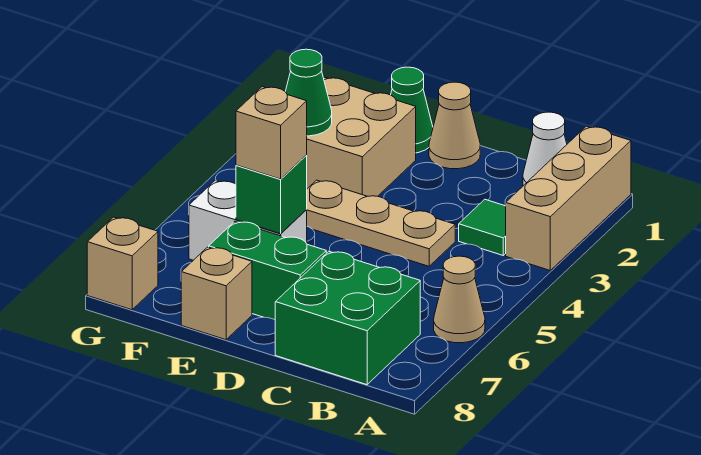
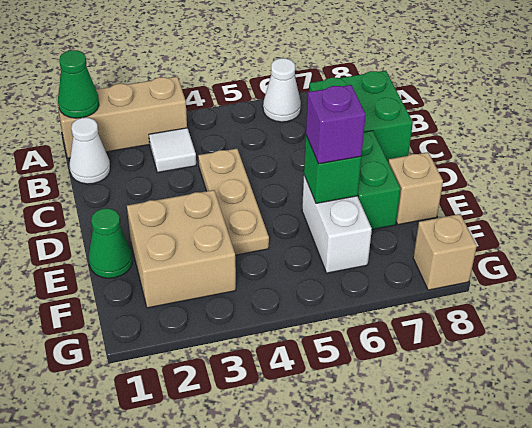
tan 1x1 cone [434,256,485,343] -> white 1x1 cone [263,58,301,122]
green 1x1 tile [459,199,506,255] -> white 1x1 tile [149,128,196,172]
tan 1x1 cone [429,82,480,169] -> none
tan 1x1 brick [236,87,307,179] -> purple 1x1 brick [306,85,366,164]
green 1x1 cone [285,49,332,136] -> green 1x1 cone moved to [58,50,99,118]

